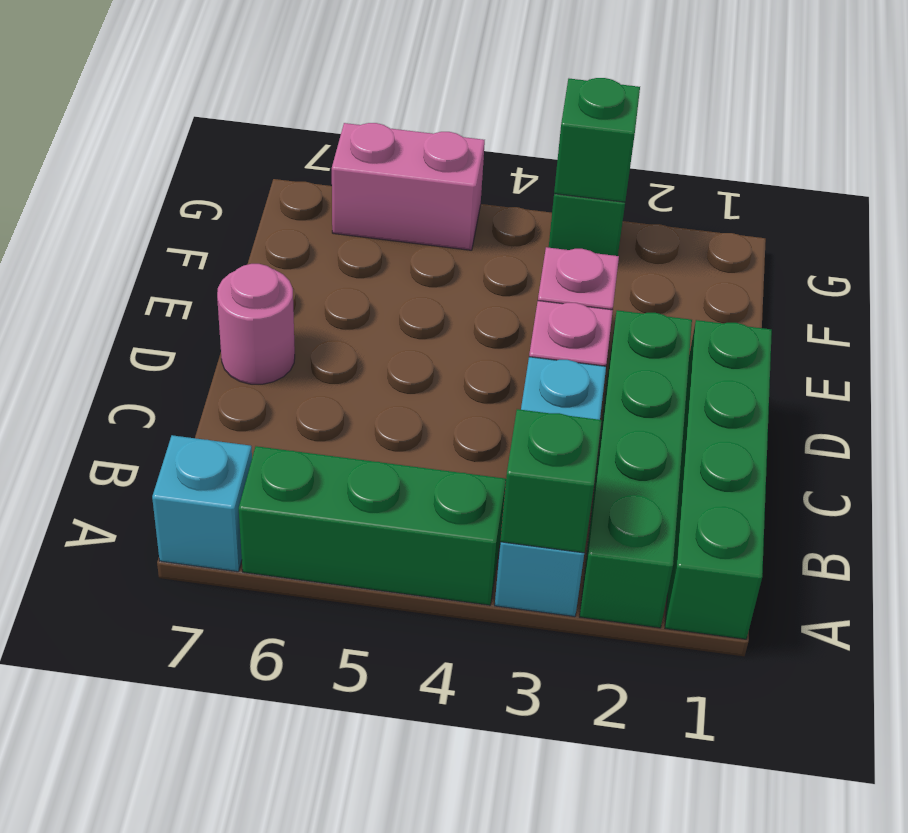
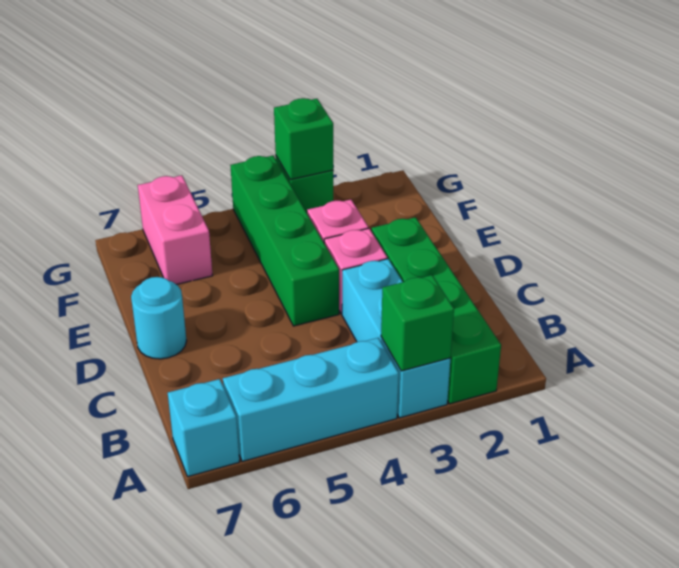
green 1x4 brick [665,320,772,639] -> green 1x4 brick moved to [230,156,339,326]
green 1x3 brick [239,446,506,605] -> cyan 1x3 brick [223,338,399,462]
pink 1x1 round brick [217,264,295,384] -> cyan 1x1 round brick [131,277,187,359]
pink 1x2 brick [332,123,485,250] -> pink 1x2 brick turned to [138,175,213,285]

